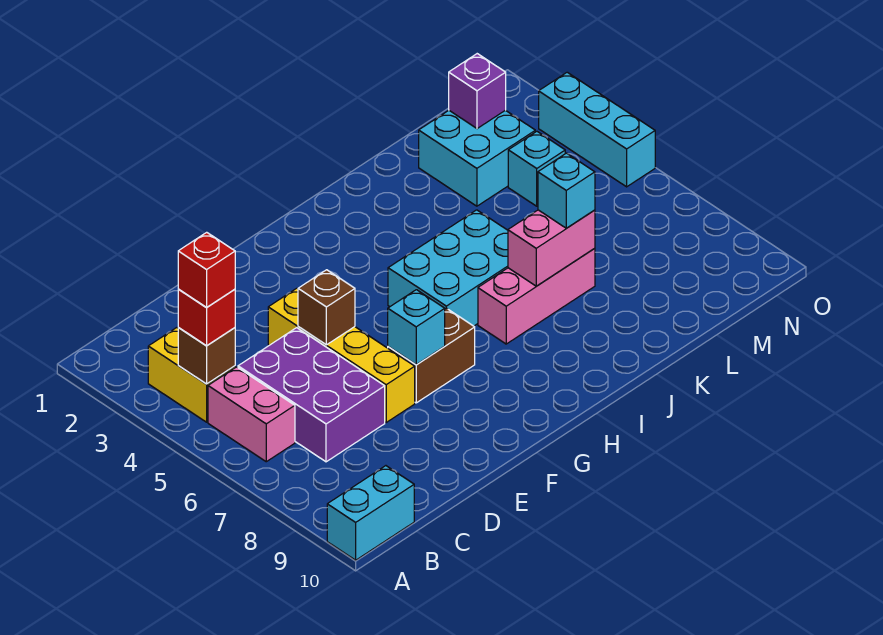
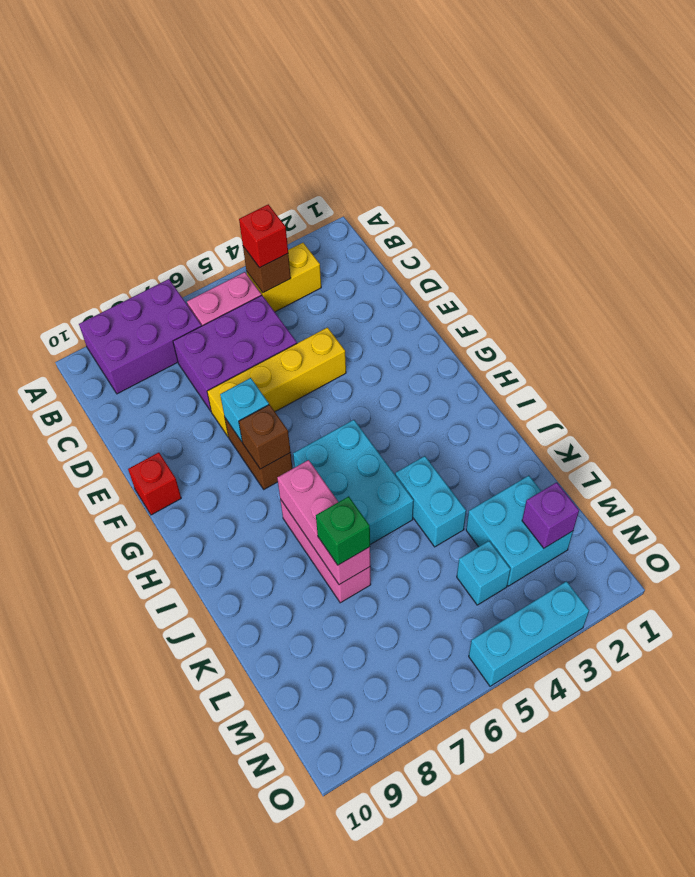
none -> purple 2x3 brick [79,279,201,394]
cyan 1x2 brick [327,466,414,560] -> cyan 1x2 brick moved to [395,456,466,547]
red 1x1 brick [178,232,235,307] -> red 1x1 brick moved to [128,452,181,515]
brown 1x1 brick [298,270,355,345] -> brown 1x1 brick moved to [239,405,291,469]
pink 1x2 brick [508,210,595,286] -> pink 1x3 brick [277,460,370,585]
cyan 1x1 brick [538,153,595,228] -> green 1x1 brick [316,496,370,565]

